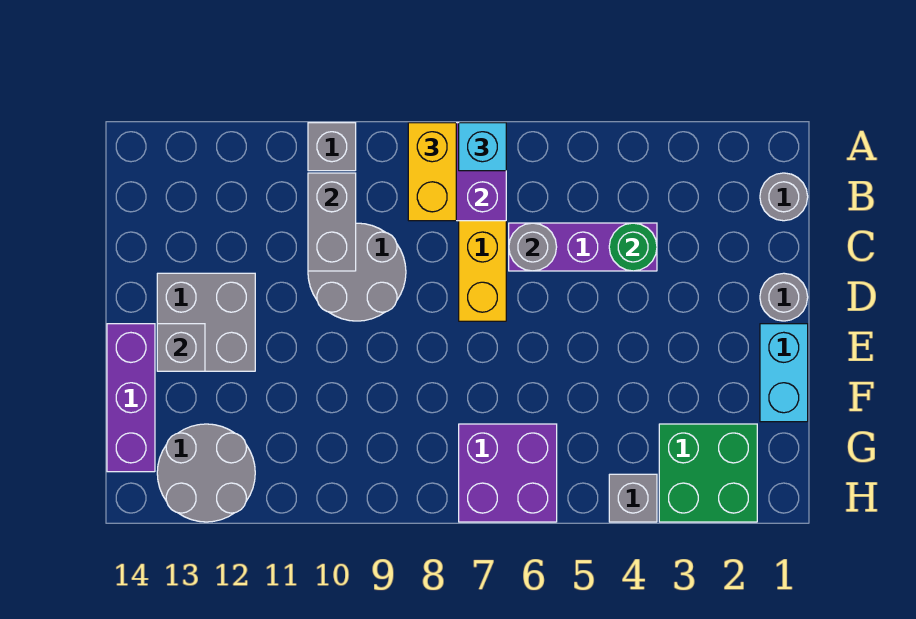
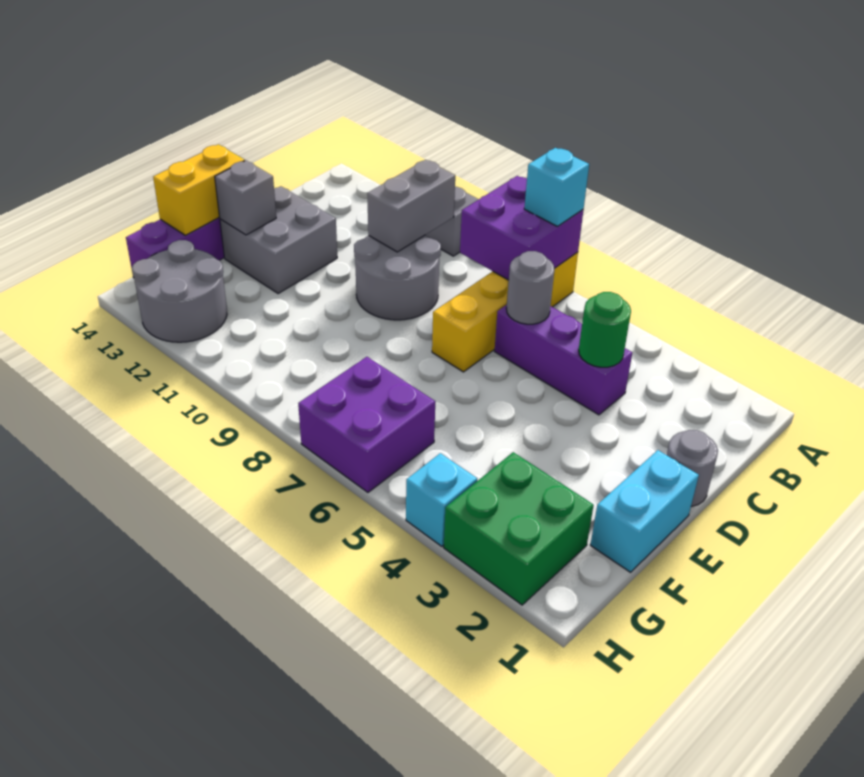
yellow 1x2 brick [408,123,456,221] -> yellow 1x2 brick moved to [153,144,245,235]
grey 1x1 round brick [760,173,808,221] -> none
grey 1x1 brick [609,474,657,522] -> cyan 1x1 brick [406,453,477,546]

